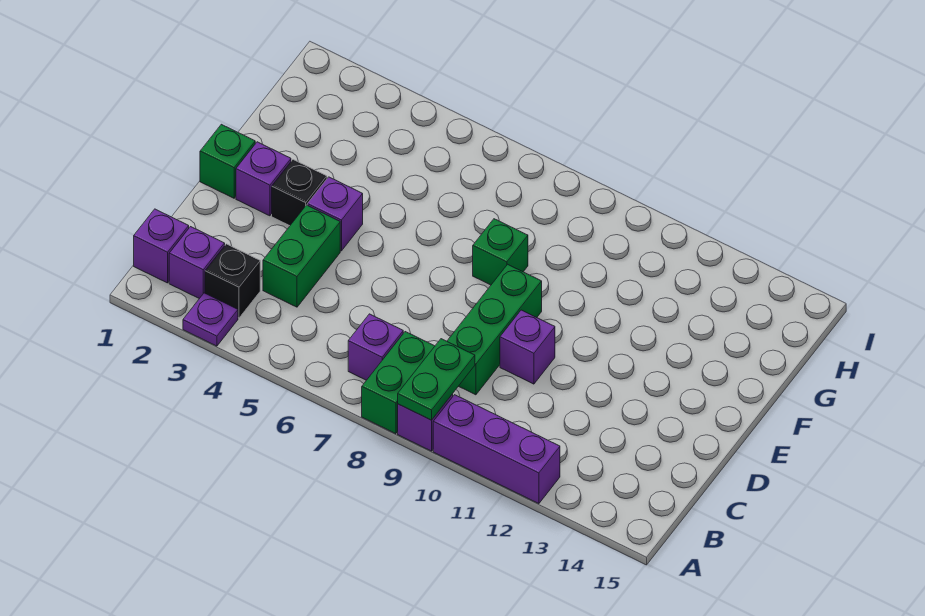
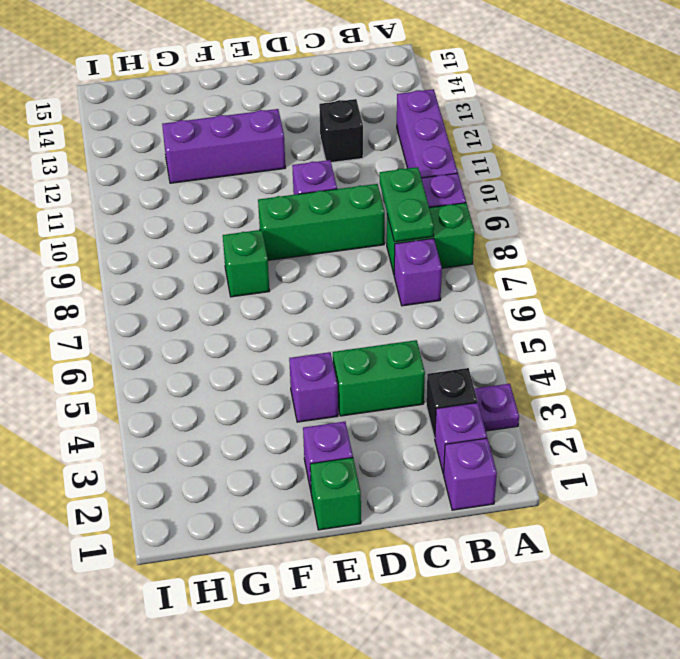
green 1x2 plate [398,339,475,420] -> green 1x2 plate turned to [380,167,434,242]
black 1x1 brick [272,160,327,226] -> black 1x1 brick moved to [319,99,363,163]
none -> purple 1x3 brick [162,109,285,183]

